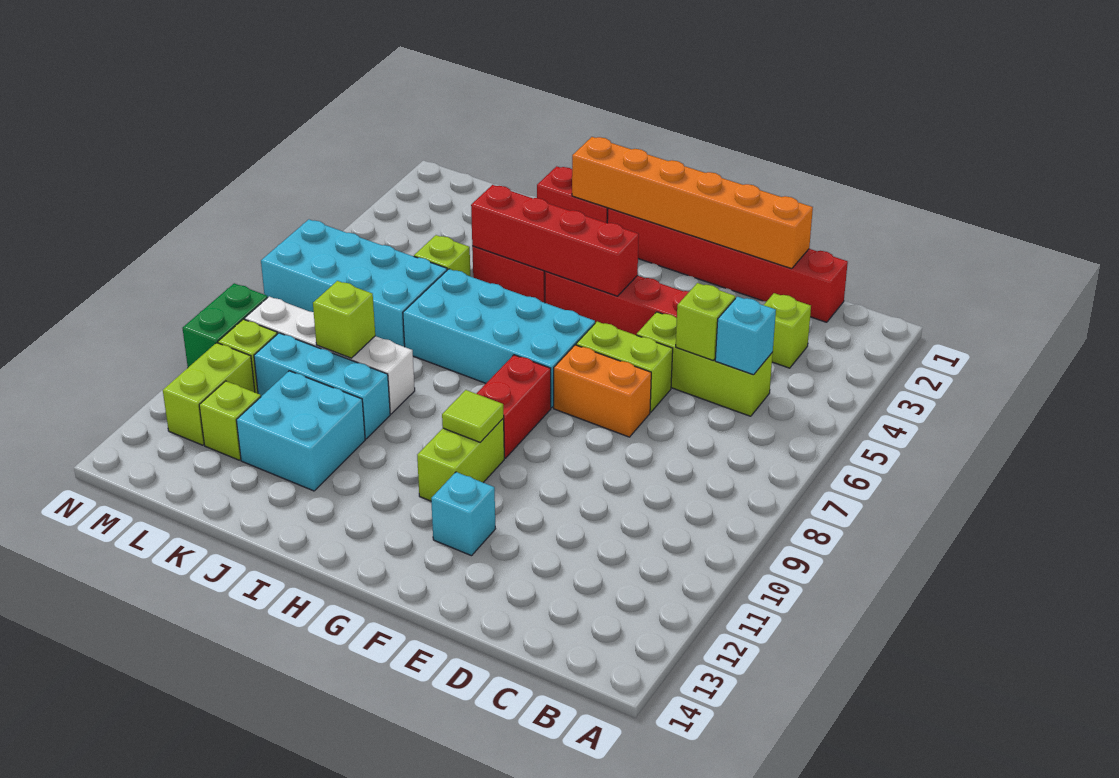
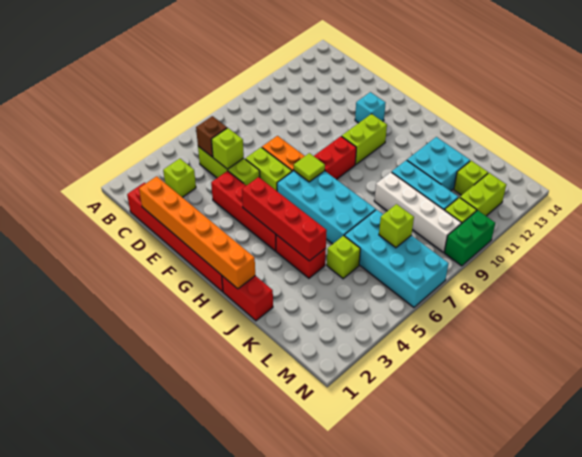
cyan 1x1 brick [715,297,776,375] -> brown 1x1 brick [196,116,227,157]
lime 1x1 tile [442,390,504,442] -> lime 1x1 tile moved to [294,153,325,182]
lime 1x1 brick [313,281,375,358] -> lime 1x1 brick moved to [379,204,414,248]

